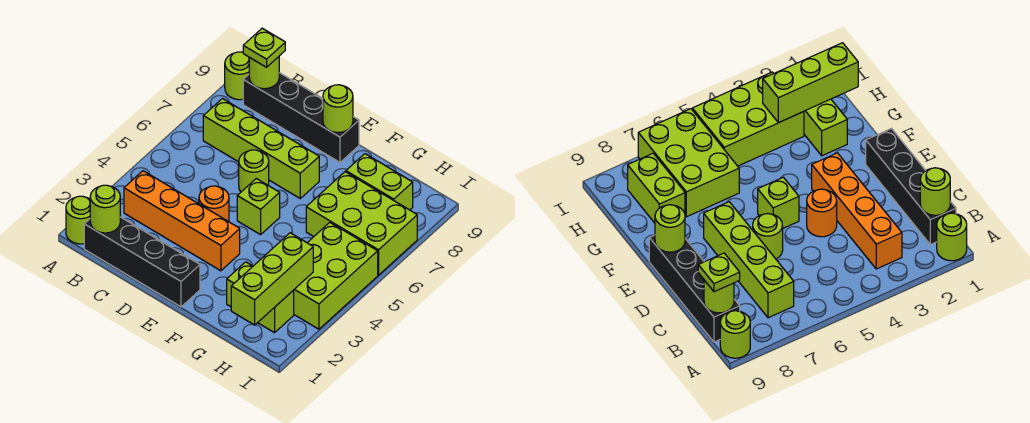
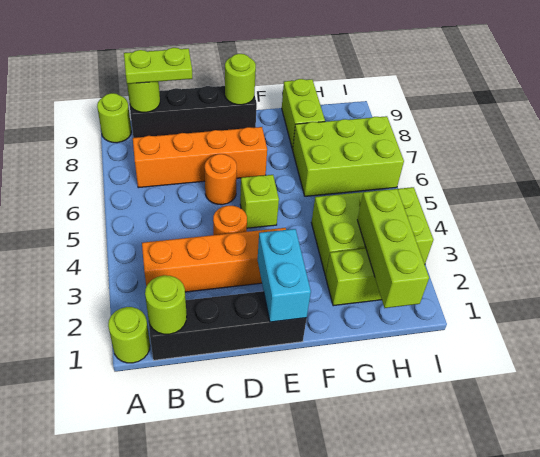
lime 1x4 brick [203,99,319,198] -> orange 1x4 brick [133,127,267,188]
lime 1x1 plate [243,28,285,67] -> lime 1x2 plate [124,48,192,84]
lime 1x1 round brick [239,150,269,192] -> orange 1x1 round brick [205,154,237,205]
none -> cyan 1x2 brick [258,229,311,322]
lime 1x2 brick [346,154,413,210] -> lime 1x2 brick turned to [282,79,325,150]
lime 2x3 brick [293,223,378,329] -> lime 2x3 brick turned to [311,187,433,276]

